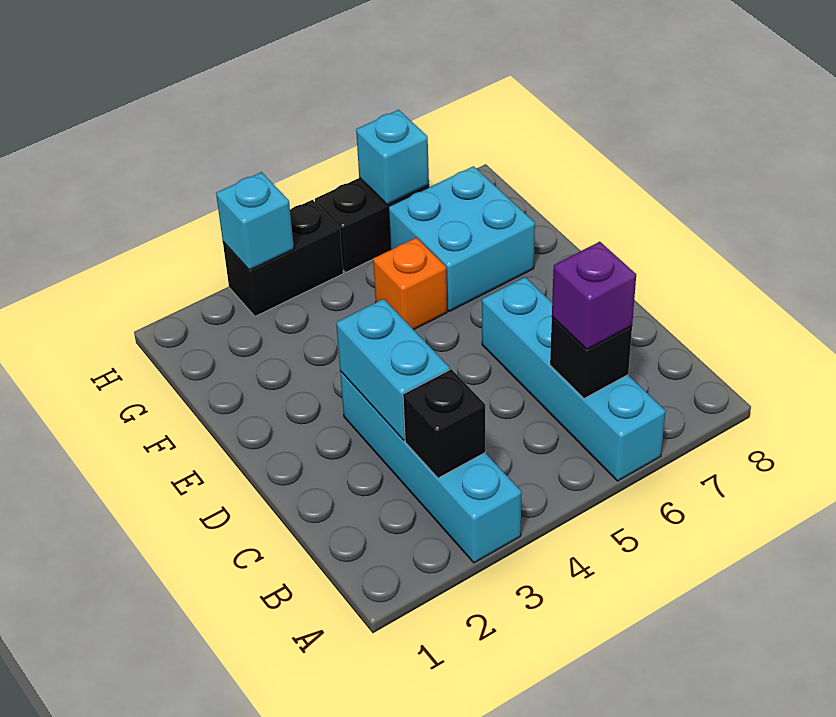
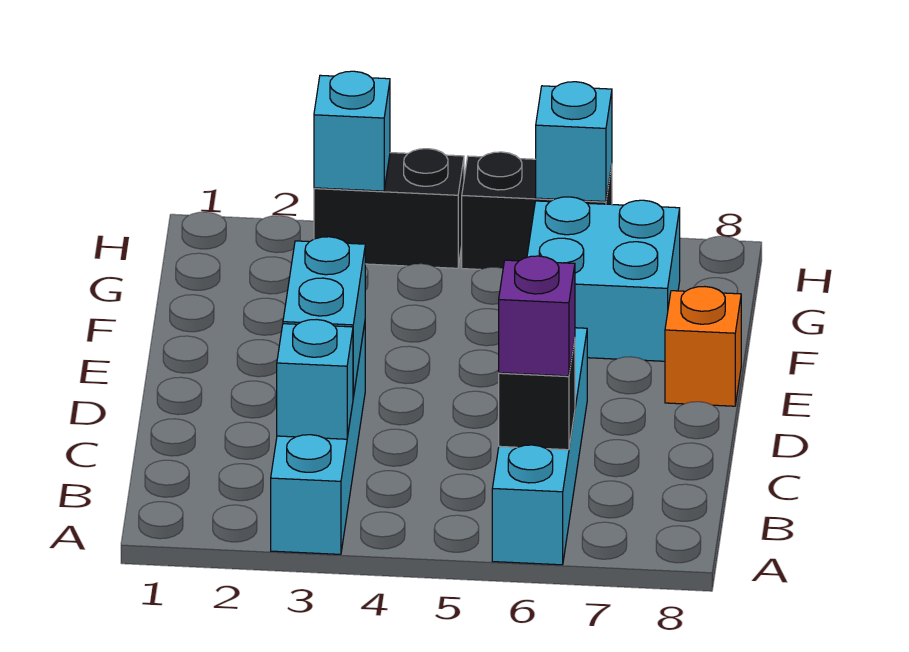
black 1x1 brick [403,369,485,478] -> cyan 1x1 brick [277,320,353,439]
orange 1x1 brick [373,238,447,330] -> orange 1x1 brick moved to [665,287,741,406]

